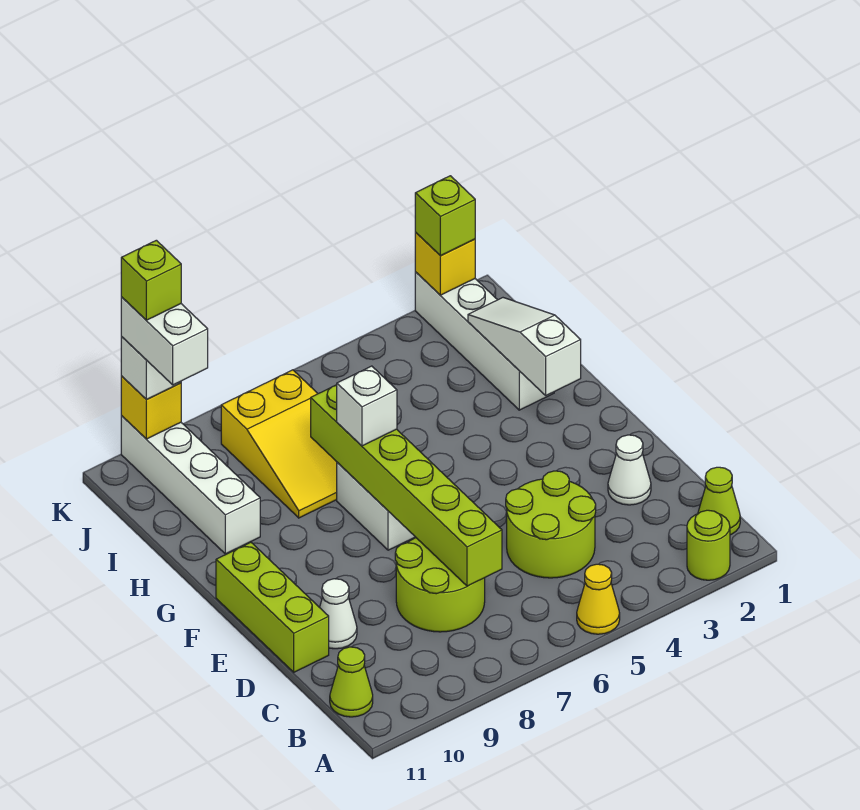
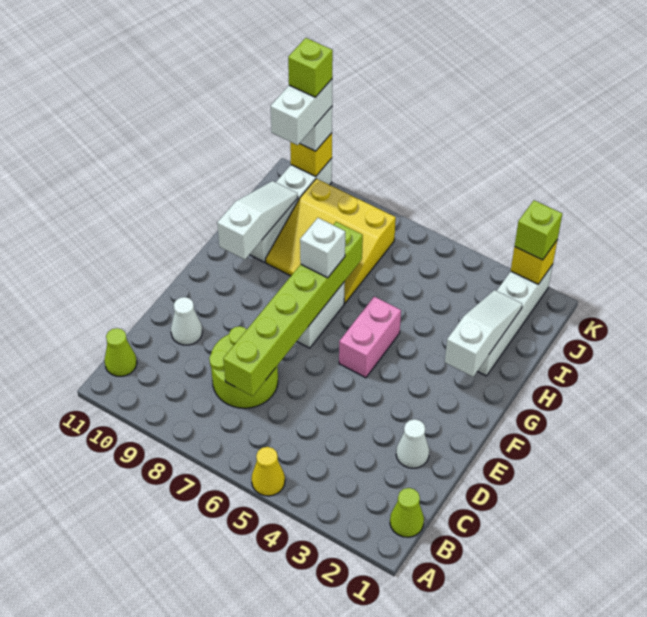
lime 1x1 round brick [687,510,730,580] -> none
lime 2x2 round brick [506,471,596,578] -> none
lime 1x3 brick [216,542,329,672] -> none
none -> pink 1x2 brick [339,297,401,378]
none -> white 1x3 slope [217,181,298,260]
yellow 2x3 slope [221,370,337,518] -> yellow 3x3 slope [265,179,396,303]

